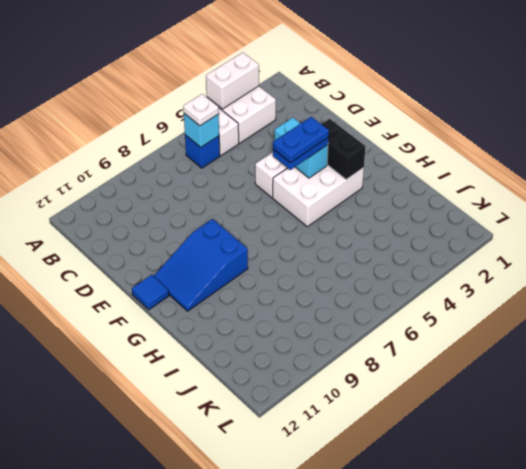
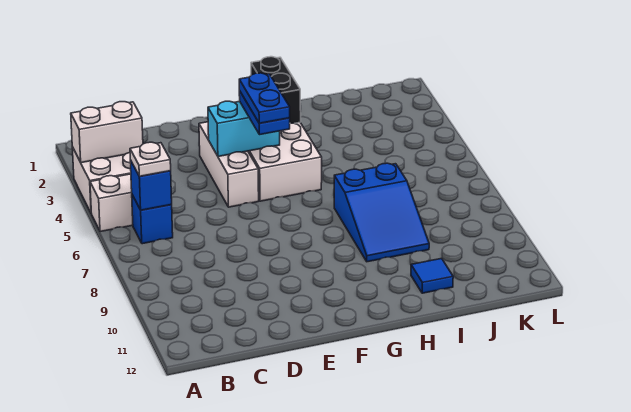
white 1x2 brick [206,52,259,109] -> white 1x2 brick turned to [71,102,143,163]
cyan 1x1 brick [184,114,219,147] -> blue 1x1 brick [130,160,172,210]
black 1x2 brick [322,119,365,179] -> black 1x2 brick turned to [251,57,301,123]
blue 2x3 slope [154,219,248,311] -> blue 2x3 slope moved to [334,163,429,262]
blue 1x1 tile [132,275,169,310] -> blue 1x1 tile moved to [411,258,453,293]

